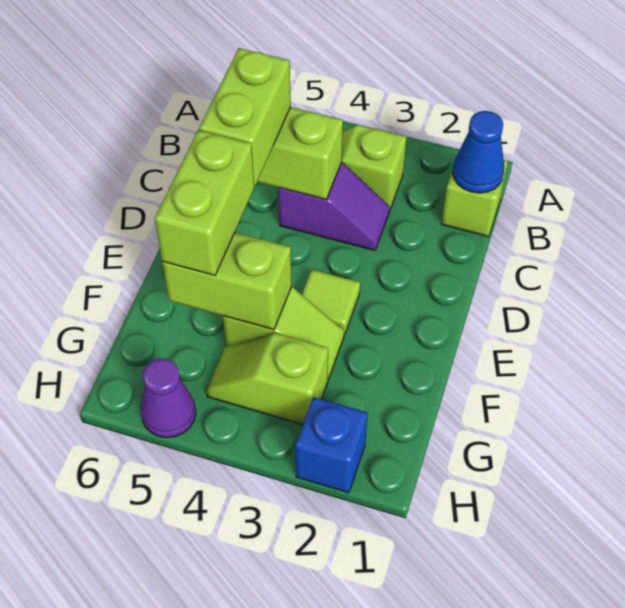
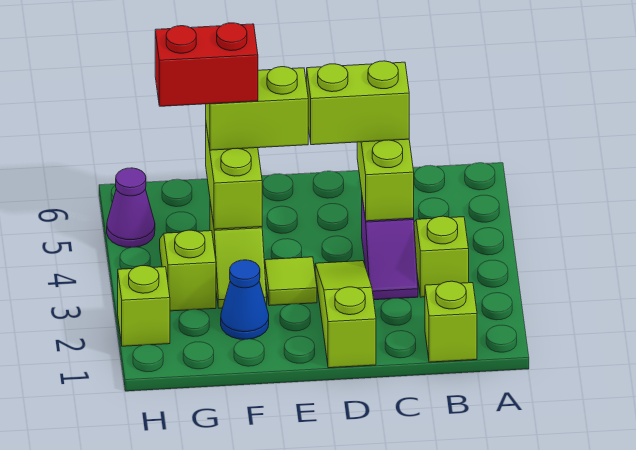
blue 1x1 cone [453,111,504,193] -> blue 1x1 cone moved to [221,260,269,339]
none -> lime 1x3 slope [315,261,376,368]
none -> red 1x2 brick [155,23,258,106]
blue 1x1 brick [295,397,368,493] -> lime 1x1 brick [118,266,170,346]

